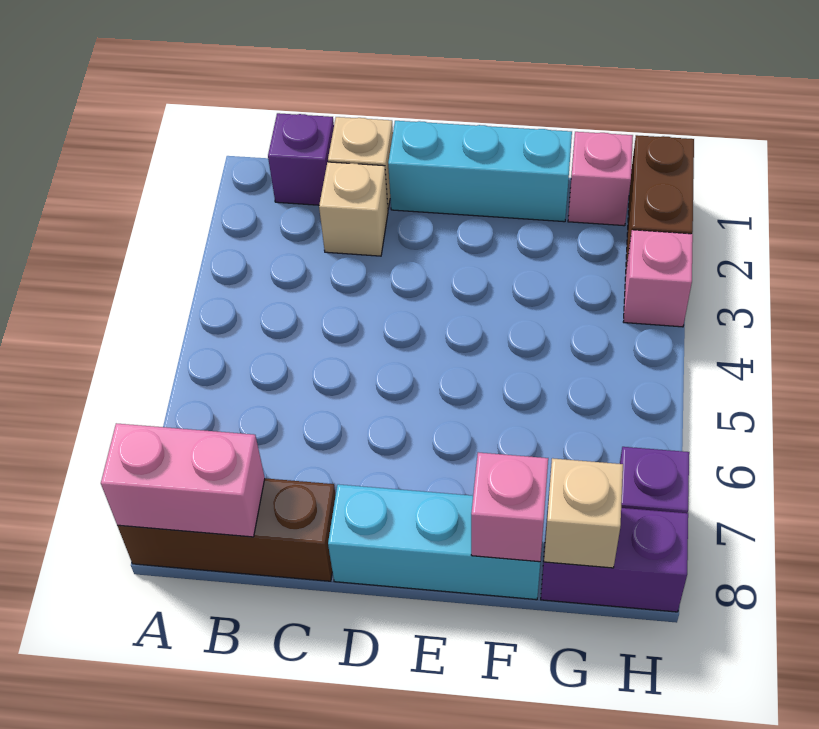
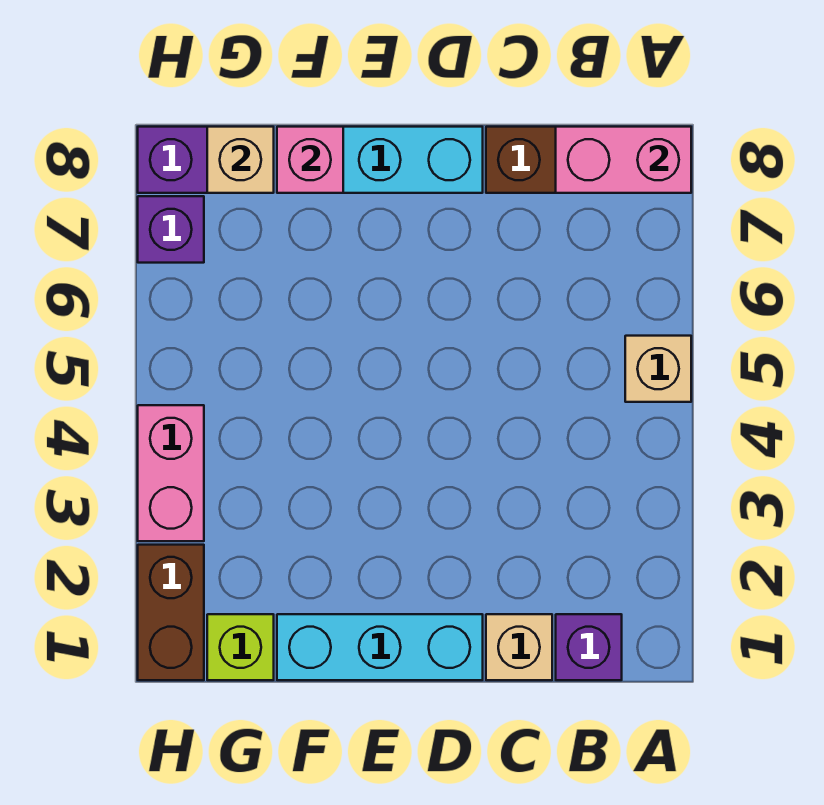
tan 1x1 brick [319,162,388,256] -> tan 1x1 brick moved to [625,336,691,402]
pink 1x1 brick [568,132,633,226] -> lime 1x1 brick [207,614,274,680]
pink 1x1 brick [624,230,693,327] -> pink 1x2 brick [138,405,204,541]

